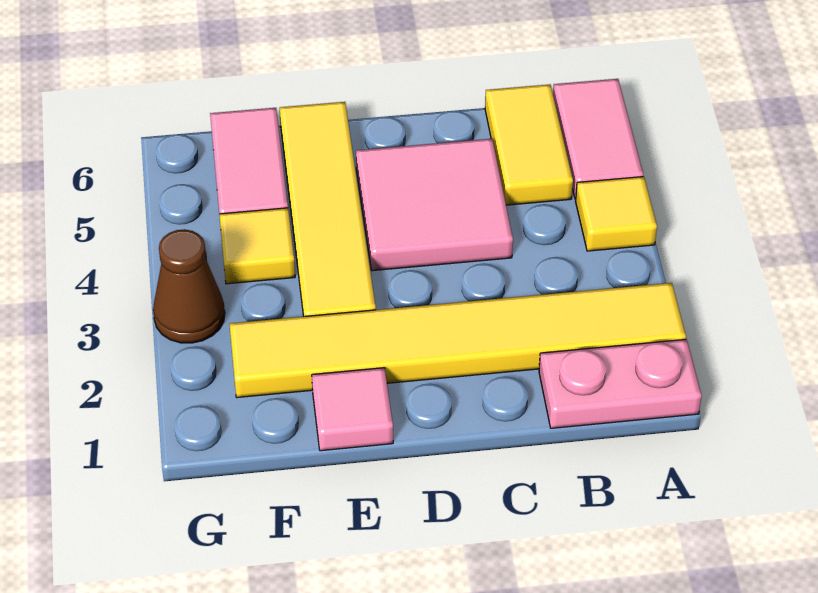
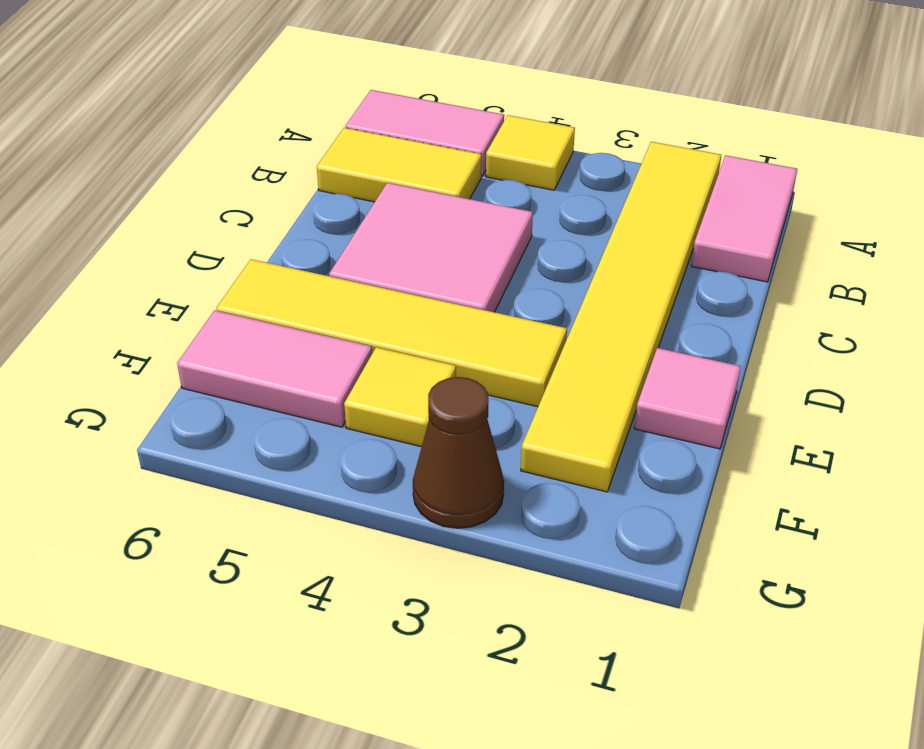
pink 1x2 plate [539,339,702,428] -> pink 1x2 tile [691,155,797,282]

